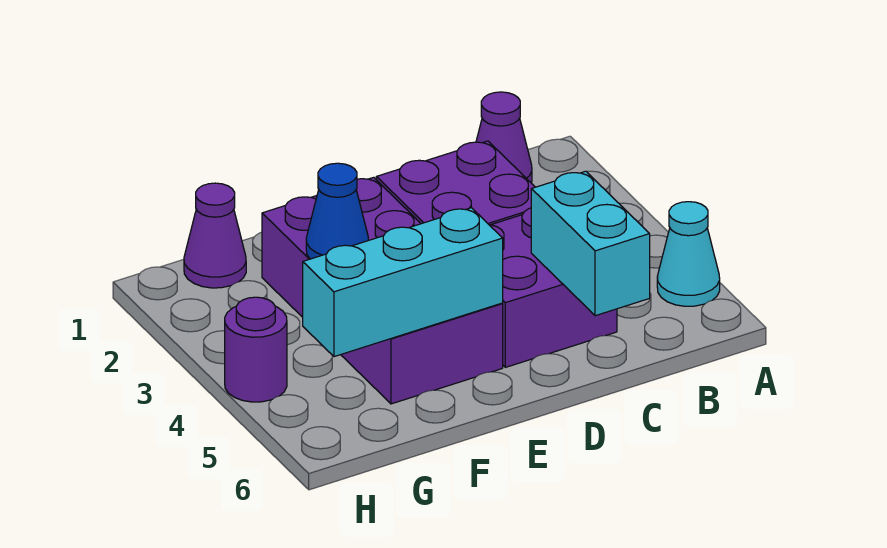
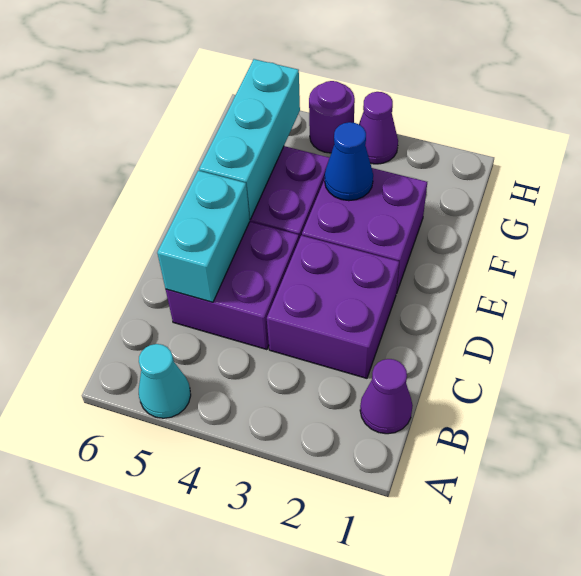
cyan 1x2 brick [531,171,650,316] -> cyan 1x2 brick turned to [157,171,250,302]
purple 1x1 cone [184,183,246,288] -> purple 1x1 cone moved to [359,92,398,164]

